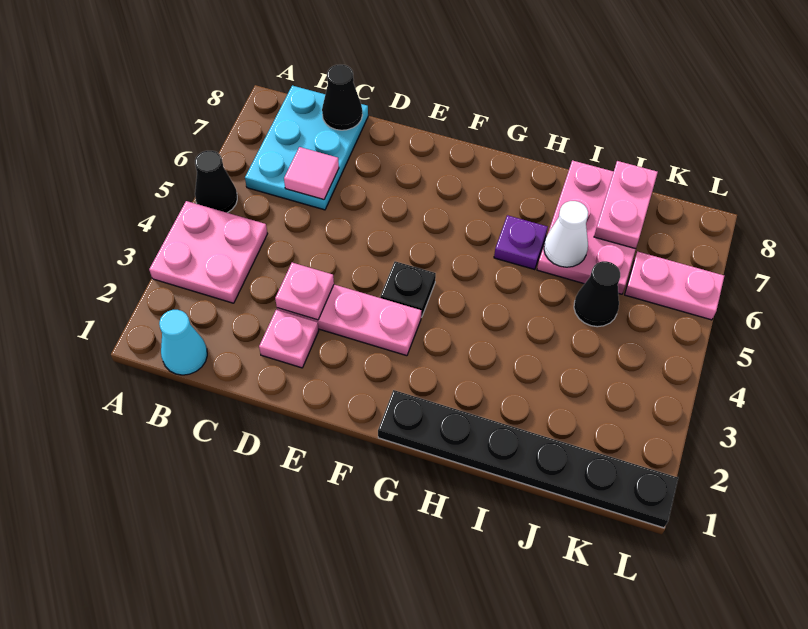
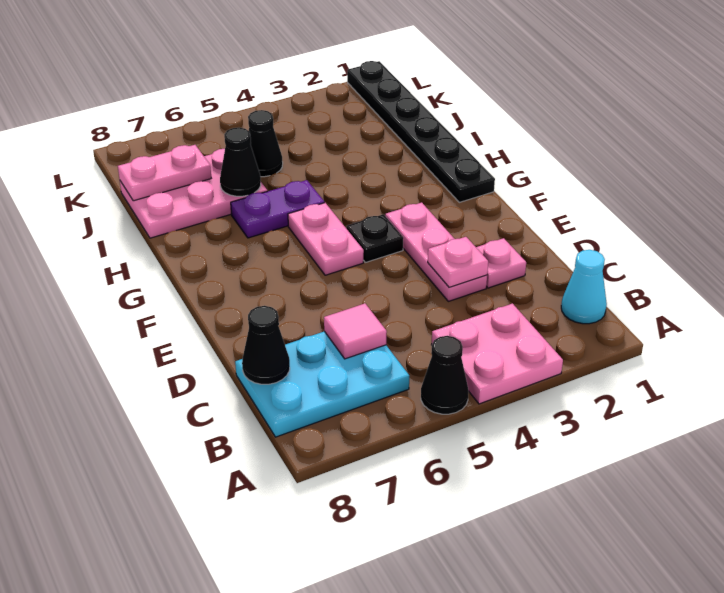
purple 1x1 plate [494,215,548,270] -> purple 1x2 plate [231,180,324,238]
white 1x1 cone [544,201,588,267] -> black 1x1 cone [220,127,261,196]
pink 1x2 plate [625,251,724,320] -> pink 1x2 plate moved to [288,203,364,275]

